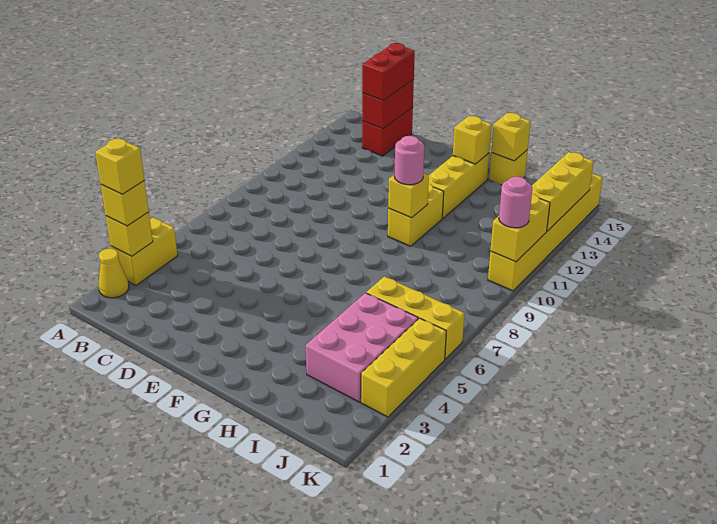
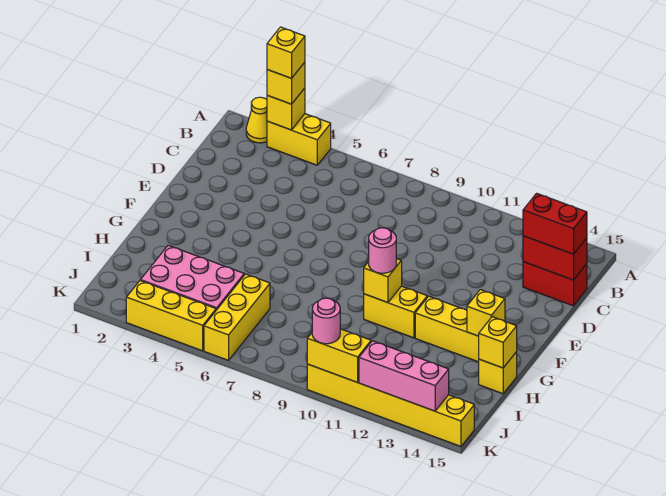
yellow 1x3 brick [532,152,594,231] -> pink 1x3 brick [359,341,449,411]

